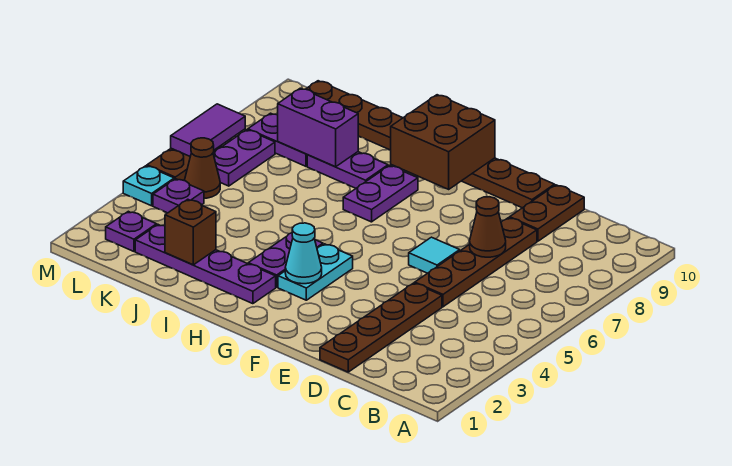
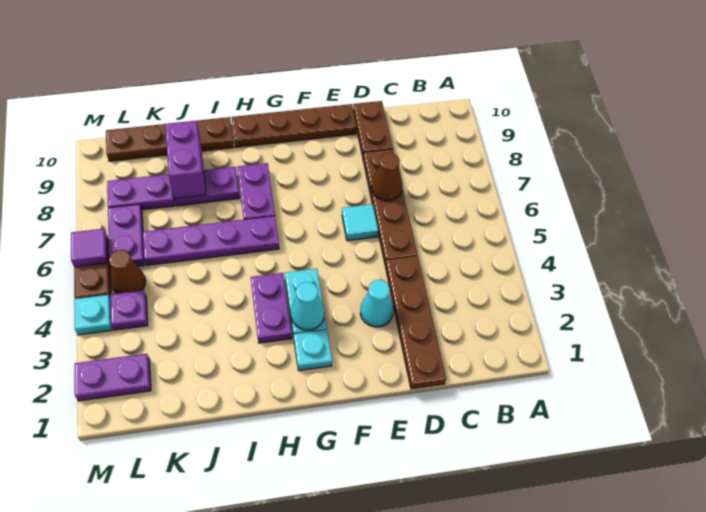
none -> cyan 1x1 cone [360,280,393,327]
none -> cyan 1x1 plate [293,330,332,371]
brown 2x2 brick [391,95,495,189] -> none
purple 1x4 plate [135,225,276,304] -> purple 1x4 plate moved to [143,216,279,265]
brown 1x1 brick [165,199,216,265] -> none
purple 1x2 brick [278,88,358,167] -> purple 1x2 brick turned to [165,121,206,199]
purple 1x1 plate [106,211,157,251] -> purple 1x2 plate [75,354,151,401]
purple 1x2 tile [171,104,245,156] -> purple 1x1 tile [71,229,108,267]

